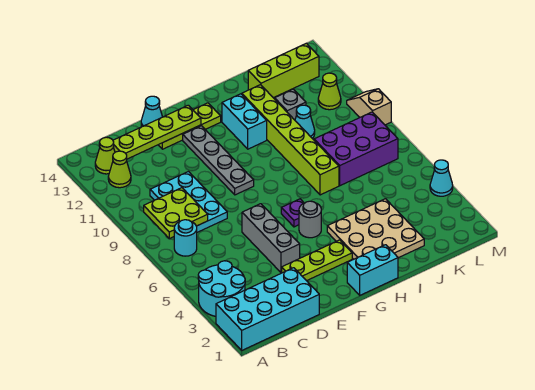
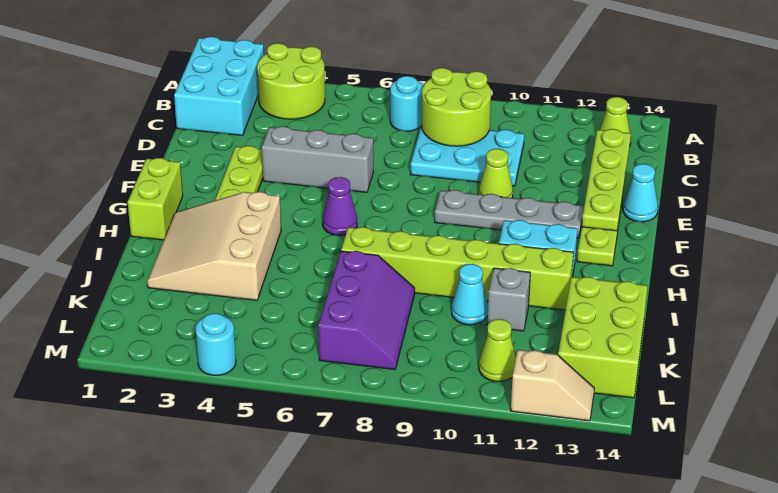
cyan 2x4 brick [216,268,319,350] -> cyan 2x3 brick [174,37,264,135]
cyan 2x2 round brick [198,261,245,316] -> lime 2x2 round brick [257,43,325,119]
lime 2x2 plate [144,188,208,238] -> lime 2x2 round brick [421,68,491,146]
lime 1x1 cone [108,151,131,188] -> lime 1x1 cone moved to [479,149,513,198]
cyan 1x2 brick [347,245,398,295] -> lime 1x2 brick [128,158,183,240]
grey 1x1 round brick [299,201,321,238] -> none
purple 1x1 plate [281,199,304,227] -> purple 1x1 cone [323,177,357,235]
tan 3x3 plate [327,199,424,259] -> tan 3x3 slope [147,192,281,300]
purple 2x3 brick [314,112,398,186] -> purple 2x3 slope [318,251,415,369]
lime 1x3 brick [248,43,319,98] -> lime 2x3 brick [558,277,647,398]
cyan 1x1 cone [430,160,453,196] -> cyan 1x1 round brick [195,313,236,375]
tan 1x2 slope [347,89,391,125] -> tan 1x2 slope moved to [511,350,594,421]

